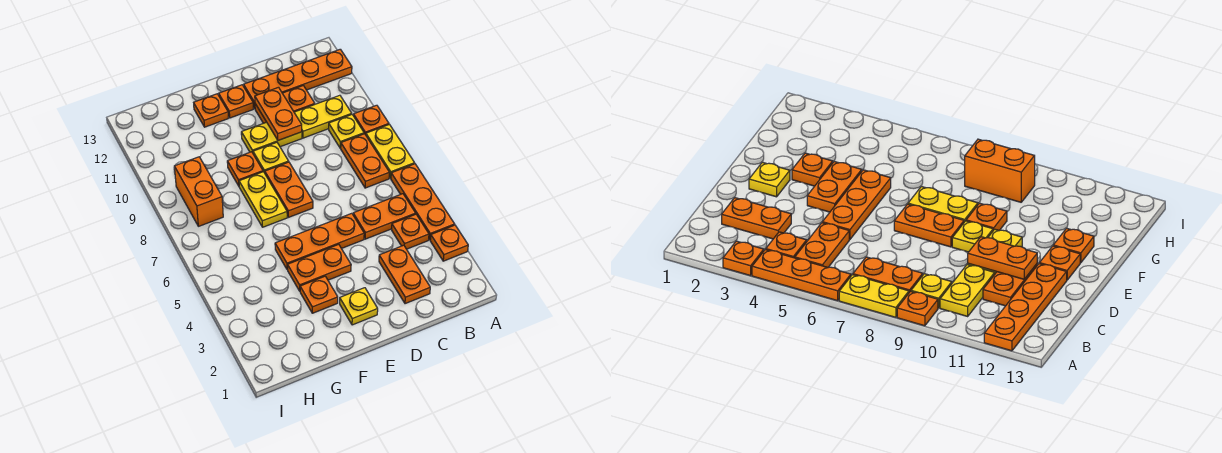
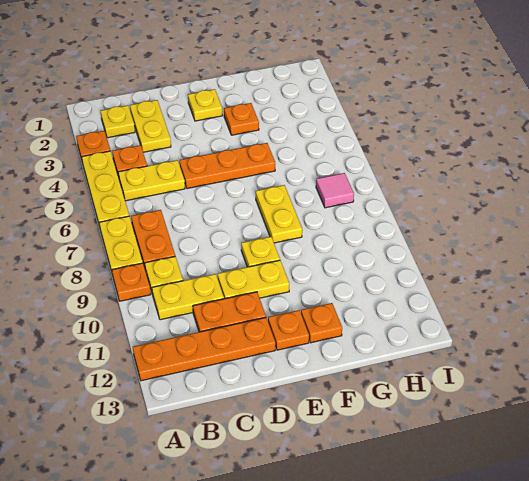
orange 1x3 plate [391,164,455,240] -> yellow 1x3 plate [82,151,129,227]
none -> yellow 1x1 plate [101,105,135,138]
orange 1x2 plate [353,194,416,239] -> yellow 1x2 plate [118,160,185,201]
orange 1x2 plate [379,245,430,304] -> yellow 1x2 plate [130,100,171,152]
orange 1x2 plate [255,87,302,140] -> none
orange 1x2 plate [288,244,351,291] -> none
orange 1x2 plate [265,162,313,217] -> none
orange 1x1 plate [227,152,263,186] -> none
none -> pink 1x1 tile [316,173,354,208]
orange 1x2 brick [174,157,223,226] -> none

